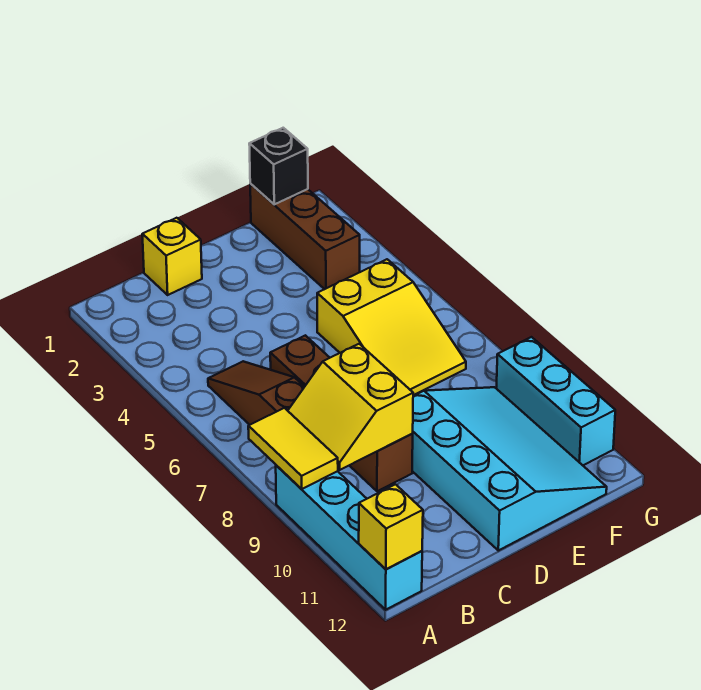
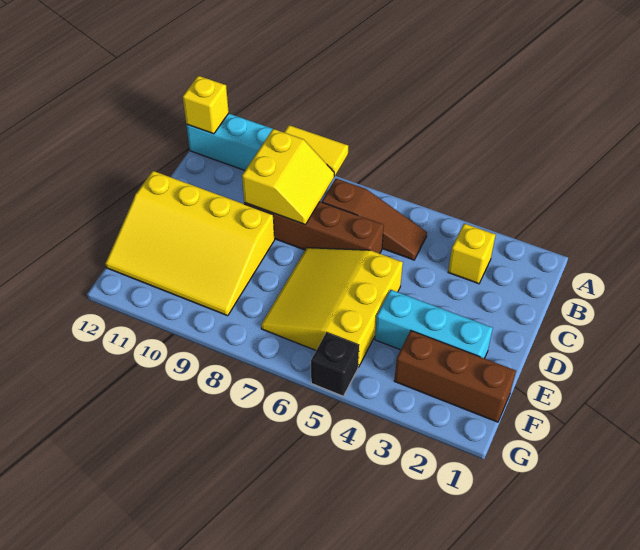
yellow 2x2 slope [288,344,413,470] -> yellow 2x2 slope turned to [242,129,334,225]
yellow 1x1 brick [142,218,202,295] -> yellow 1x1 brick moved to [448,223,495,284]
cyan 3x4 slope [412,387,607,551] -> yellow 3x4 slope [105,171,275,316]
yellow 2x3 slope [317,259,466,395] -> yellow 3x3 slope [261,248,403,367]
black 1x1 brick [249,128,308,204] -> black 1x1 brick moved to [311,333,359,396]
cyan 1x3 brick [496,337,615,465] -> cyan 1x3 brick moved to [375,290,493,358]

